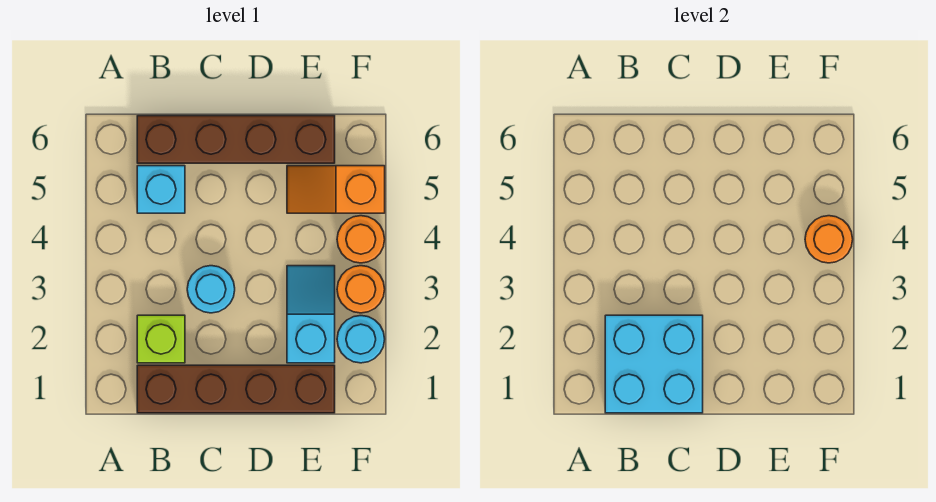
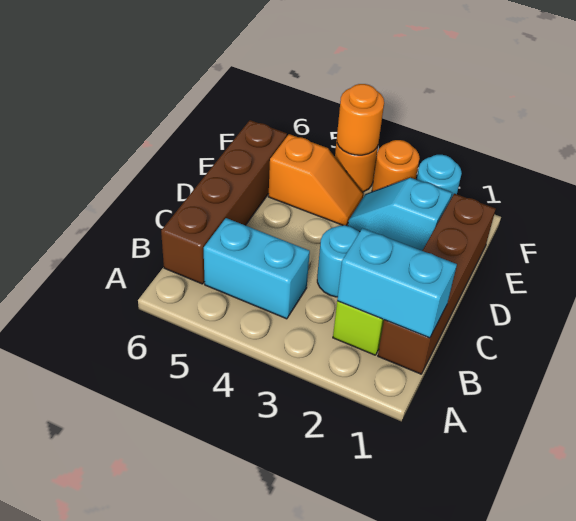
cyan 2x2 brick [605,315,703,413] -> cyan 1x2 brick [337,228,457,338]
cyan 1x1 brick [137,166,185,213] -> cyan 1x2 brick [204,218,310,319]
orange 1x2 slope [287,166,385,213] -> orange 1x2 slope turned to [269,134,363,225]

